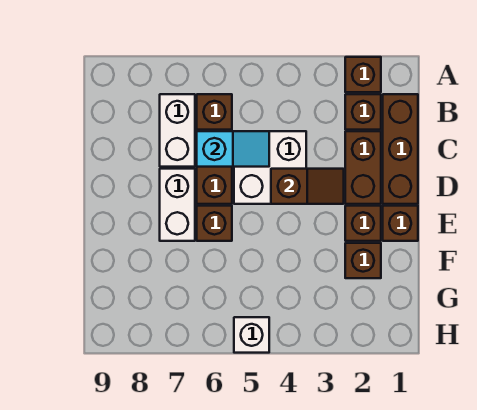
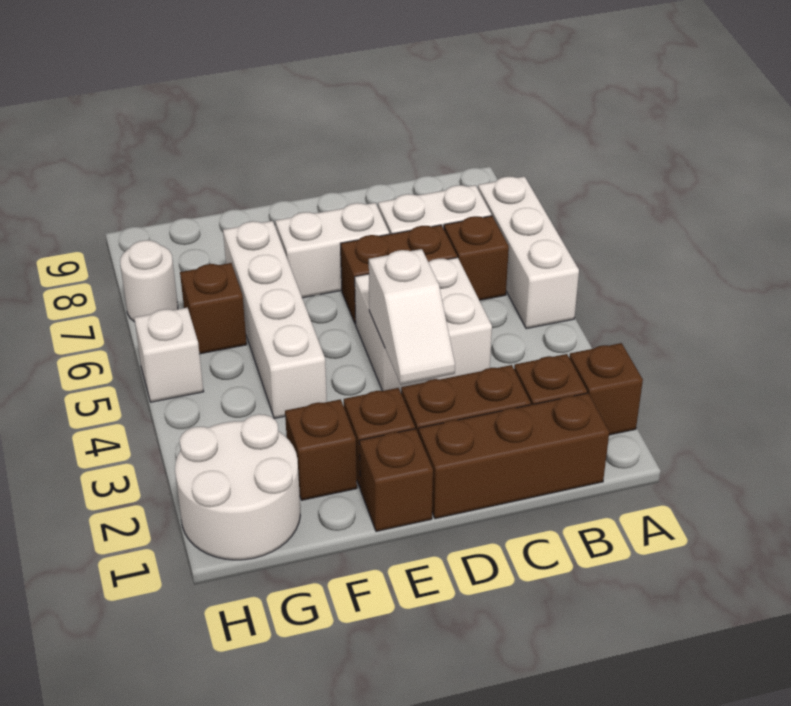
none -> white 1x3 brick [478,176,579,329]
cyan 1x2 slope [197,131,269,167] -> none
brown 1x2 slope [271,169,344,204] -> white 1x2 slope [369,249,455,385]
brown 1x1 brick [197,206,232,241] -> brown 1x1 brick moved to [180,263,247,354]
none -> white 1x4 brick [223,221,327,419]
none -> white 2x2 round brick [175,414,300,560]
none -> white 1x1 round brick [120,240,178,322]

